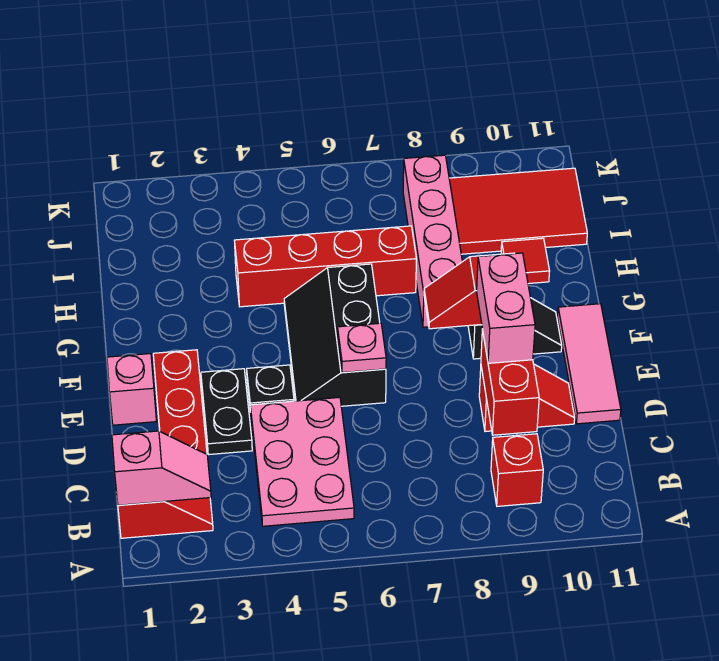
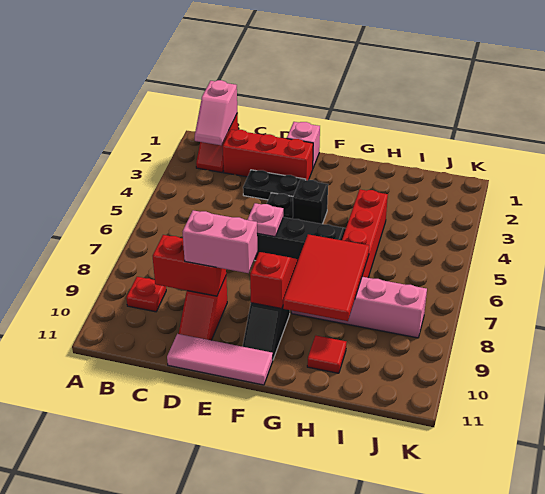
pink 2x3 plate [250,397,354,526] -> none
red 1x1 brick [491,434,543,506] -> red 1x1 plate [126,277,166,312]
none -> black 1x1 brick [293,179,328,224]
red 2x3 tile [449,168,587,254] -> red 2x3 tile moved to [283,234,369,321]

